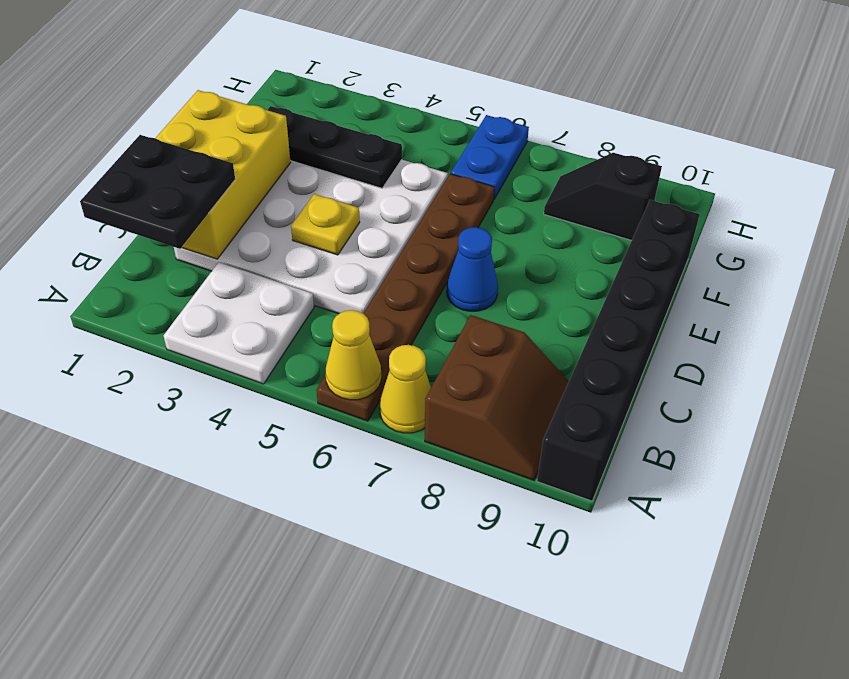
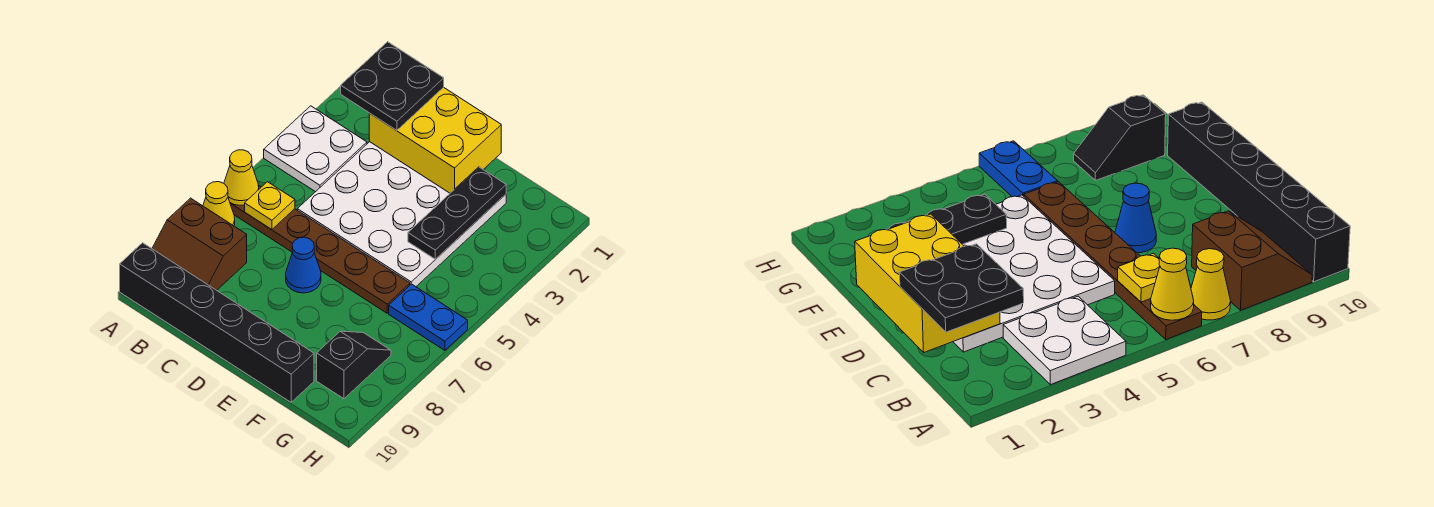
yellow 1x1 plate [291,194,360,255] -> yellow 1x1 plate moved to [245,182,295,230]

